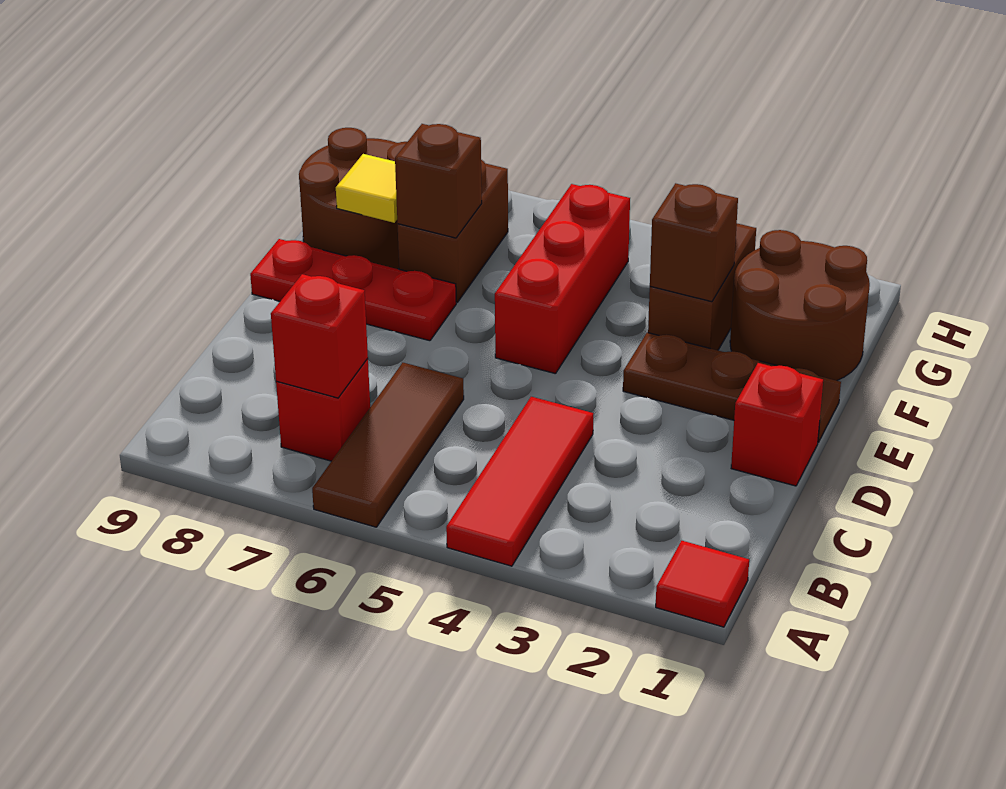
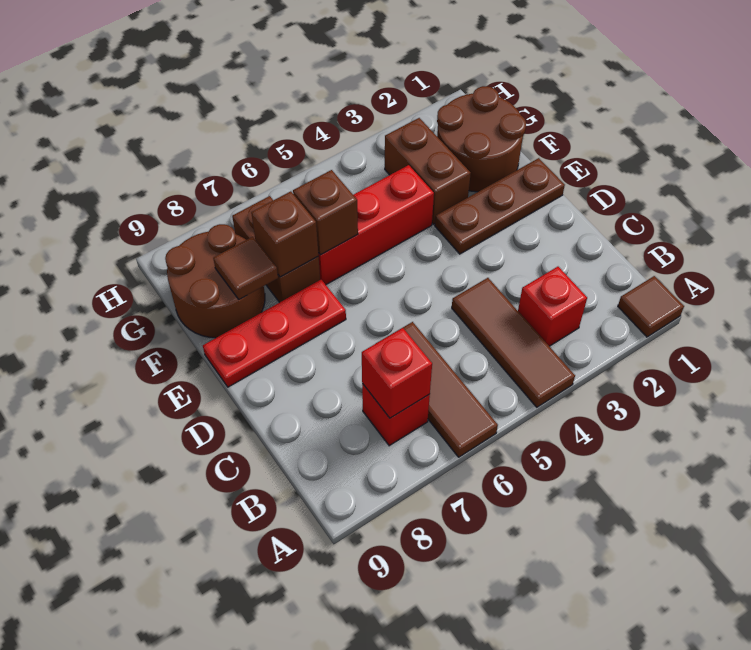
red 1x1 tile [656,541,749,627] -> brown 1x1 tile [618,276,684,337]
red 1x3 tile [446,397,593,566] -> brown 1x3 tile [452,278,575,407]
red 1x1 brick [731,363,823,486] -> red 1x1 brick moved to [518,267,587,346]
red 1x3 brick [495,184,630,374] -> red 1x3 brick turned to [318,165,434,285]
brown 1x1 brick [650,183,738,302] -> brown 1x1 brick moved to [293,170,358,255]
yellow 1x1 tile [336,154,397,223] -> brown 1x1 tile [213,237,278,299]

